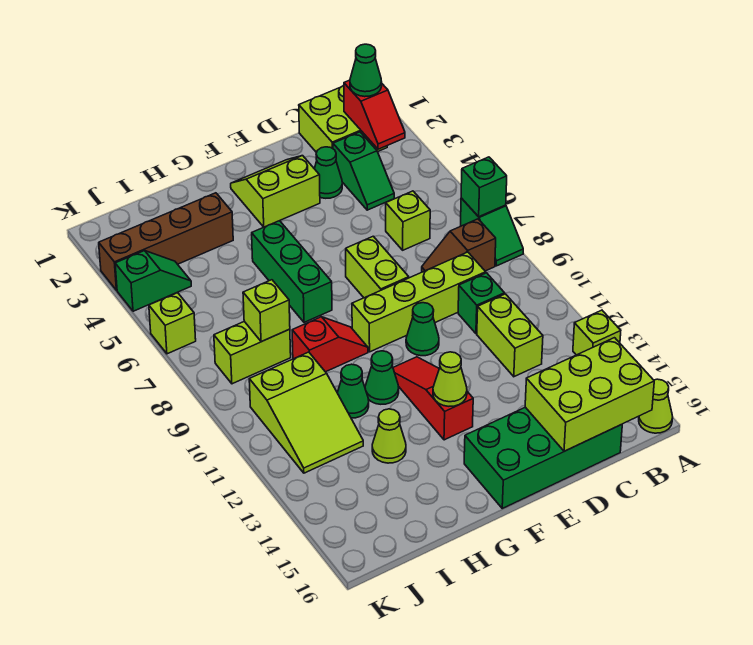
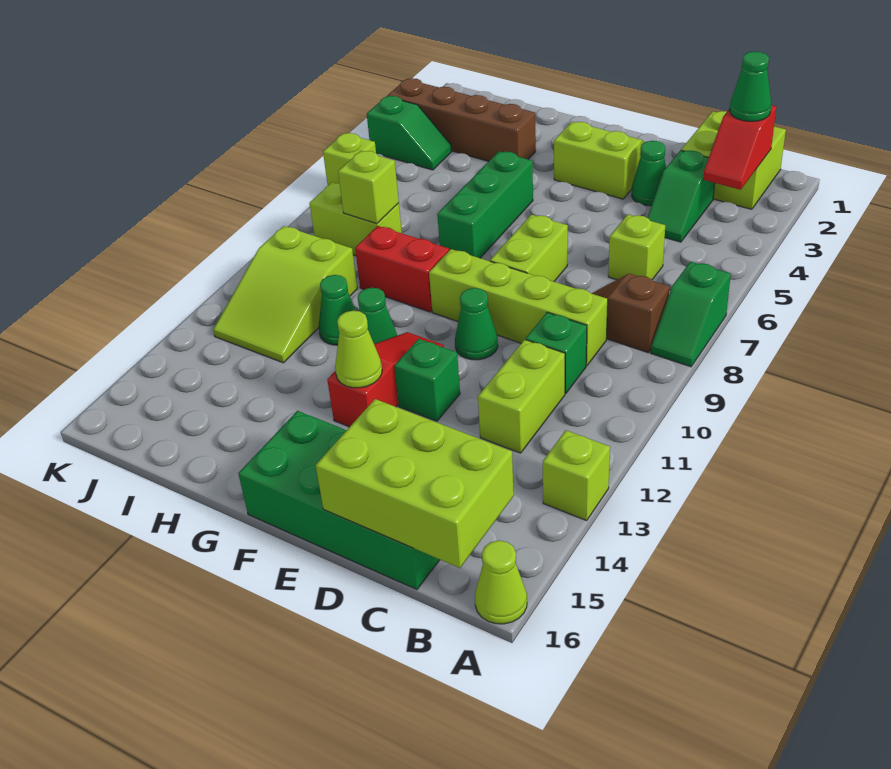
green 1x1 brick [461,157,507,217] -> green 1x1 brick moved to [394,339,460,421]
red 1x2 slope [292,317,368,372] -> red 1x2 brick [355,226,449,312]
lime 1x1 cone [372,409,406,463] -> none

